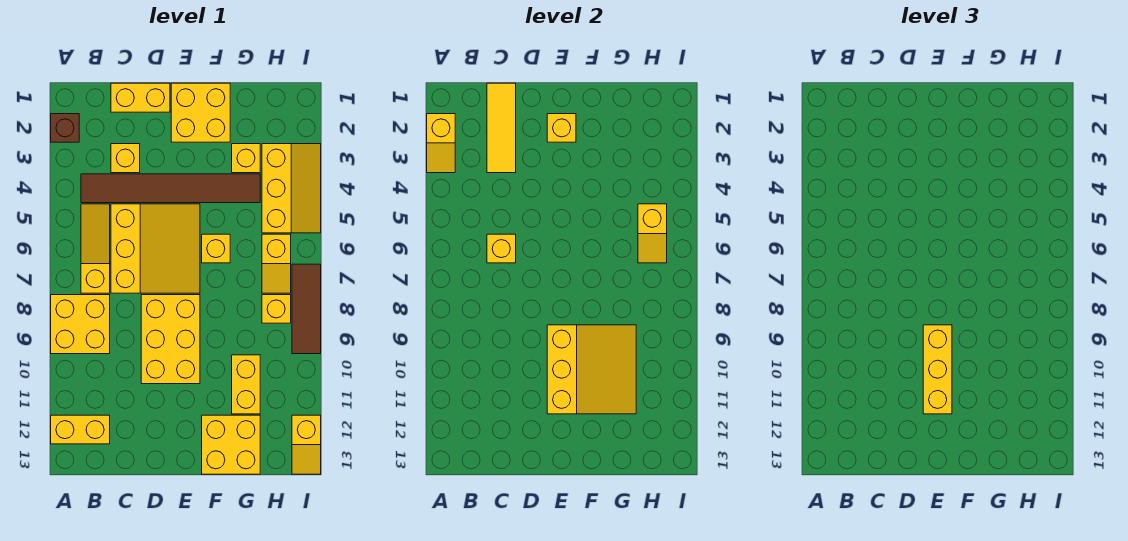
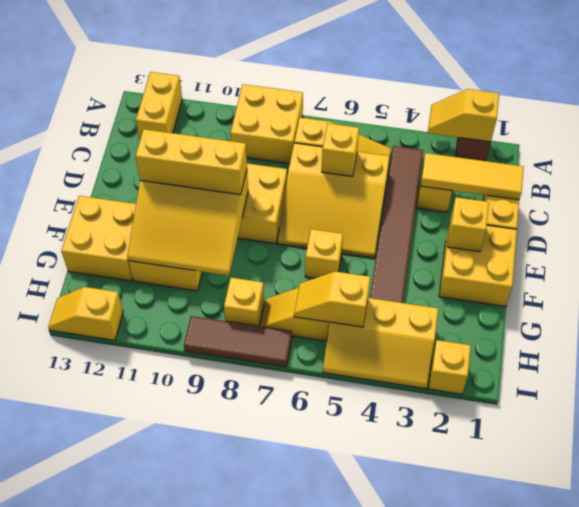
yellow 1x1 brick [232,144,260,173] -> yellow 1x1 brick moved to [428,340,471,394]

